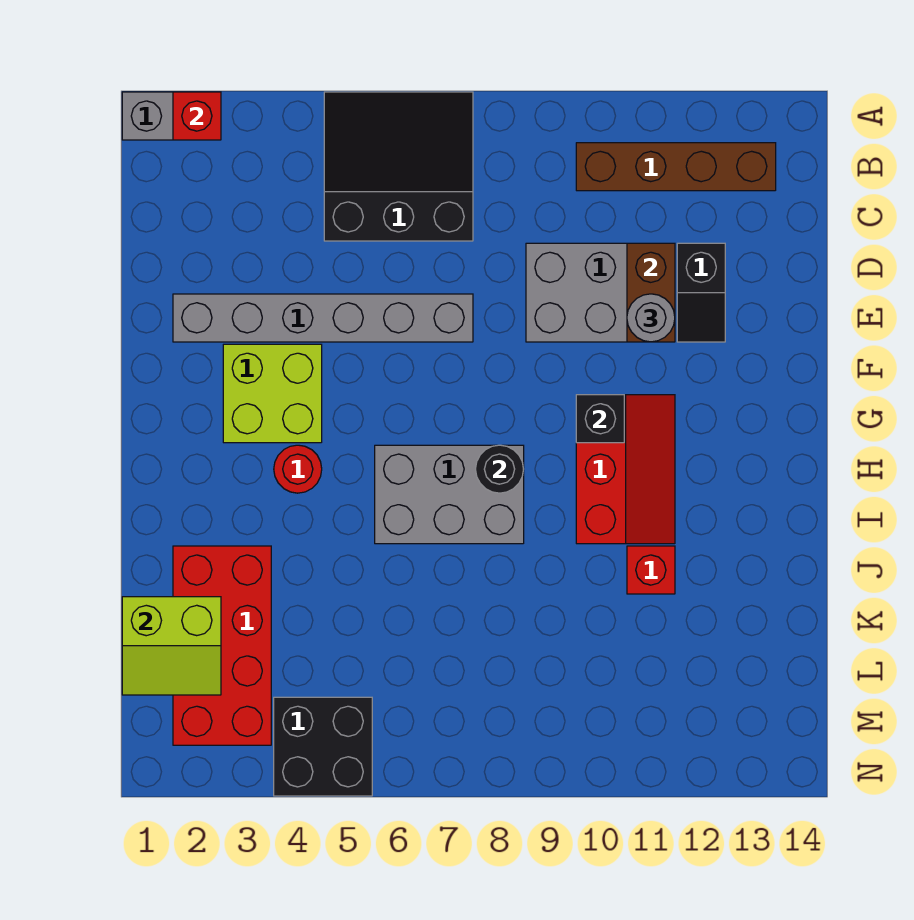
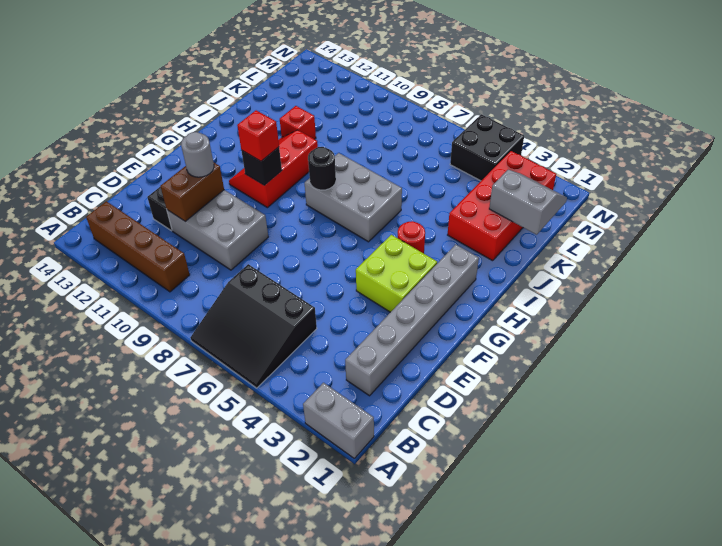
red 1x1 brick [173,92,221,140] -> red 1x1 brick moved to [237,110,279,161]
grey 1x6 brick [173,294,473,342] -> grey 1x6 brick turned to [345,244,479,396]
lime 2x2 slope [122,597,221,695] -> grey 2x2 slope [489,170,567,235]

